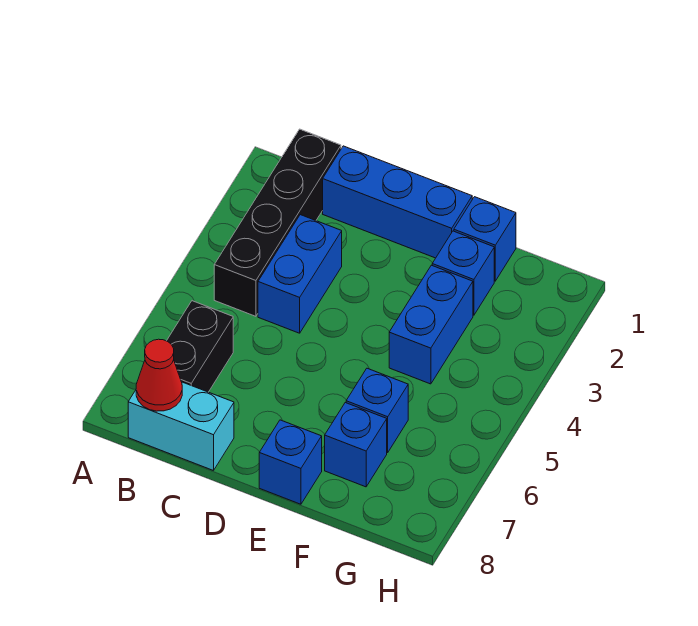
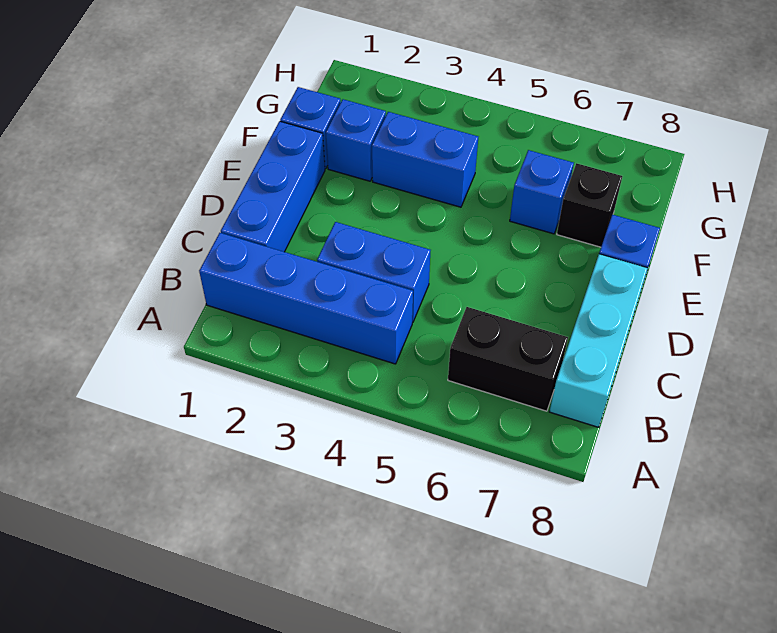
black 1x4 brick [214,129,341,316] -> blue 1x4 brick [199,233,413,364]
cyan 1x2 brick [128,382,234,471] -> cyan 1x3 brick [550,254,648,427]
red 1x1 cone [136,339,182,411] -> none
blue 1x1 brick [325,403,387,487] -> black 1x1 brick [557,163,622,247]

